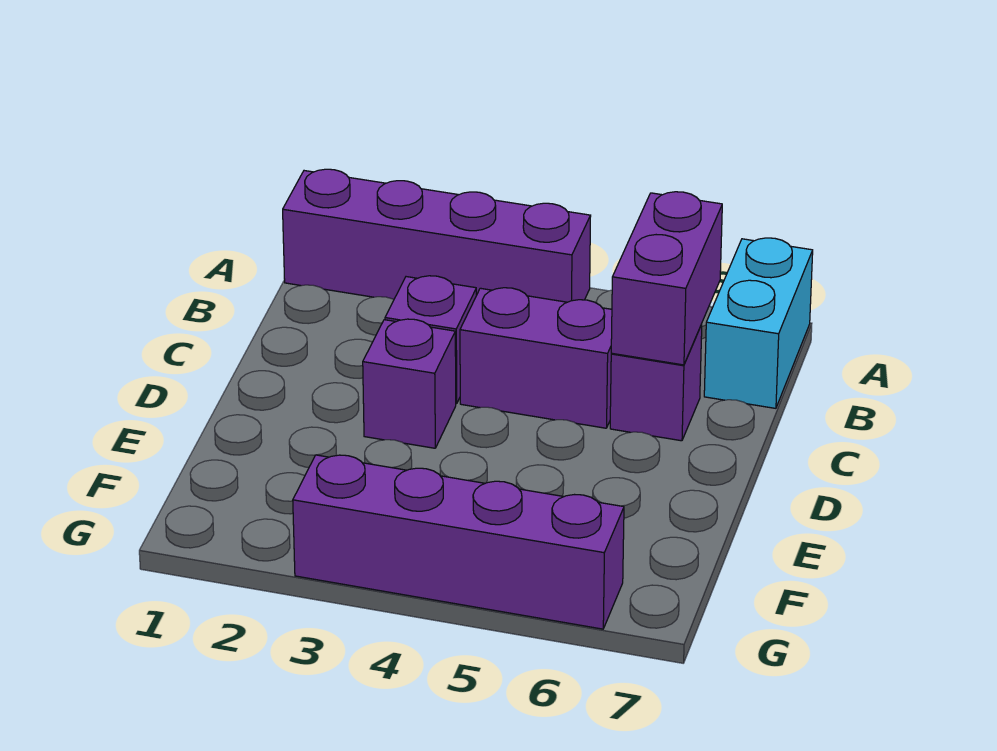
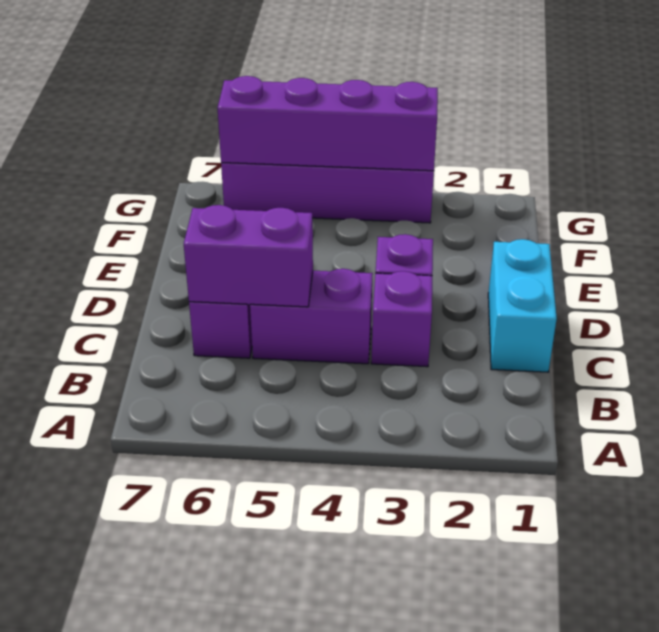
purple 1x4 brick [283,169,591,302] -> purple 1x4 brick moved to [217,76,438,171]
cyan 1x2 brick [704,238,813,408] -> cyan 1x2 brick moved to [488,239,557,372]
purple 1x2 brick [611,192,722,365] -> purple 1x2 brick turned to [184,205,313,307]

